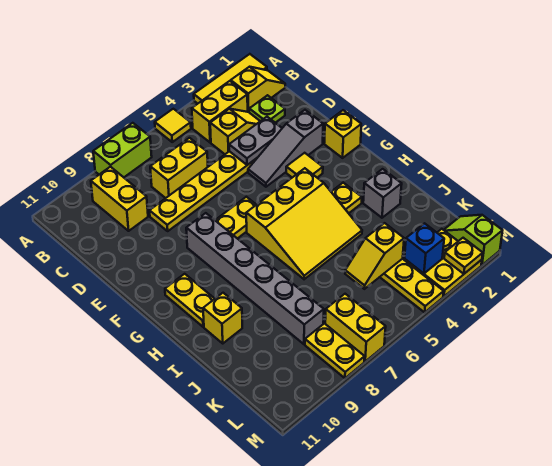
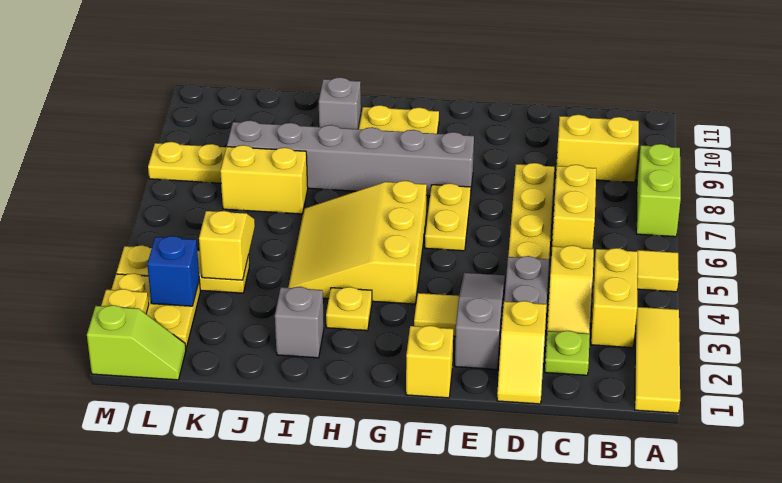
yellow 1x2 slope [231,67,285,112] -> yellow 1x2 slope moved to [497,301,547,404]
yellow 1x1 brick [203,293,242,343] -> grey 1x1 brick [319,77,361,129]
yellow 1x2 brick [325,294,386,361] -> yellow 1x2 brick moved to [220,145,308,214]

